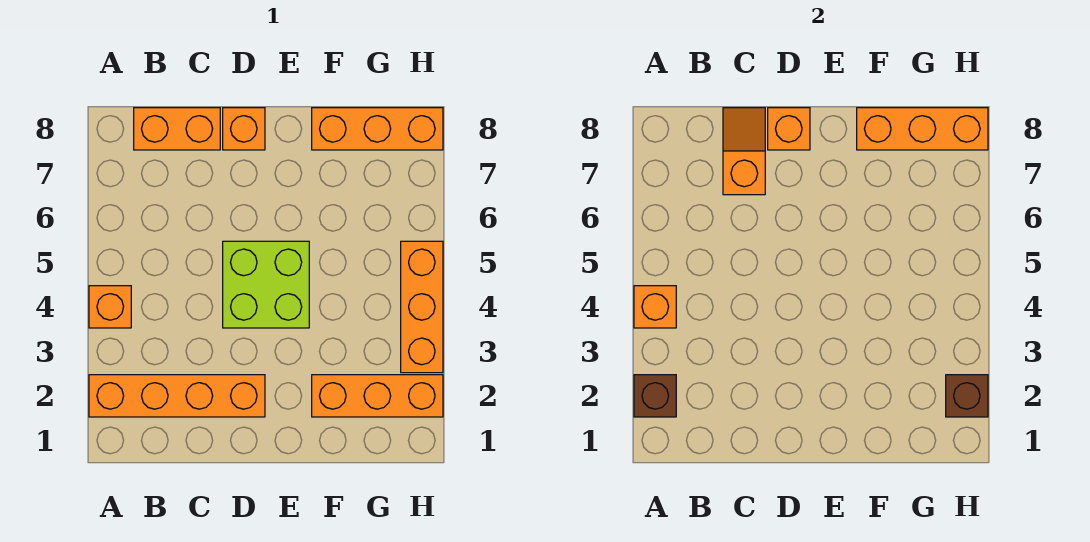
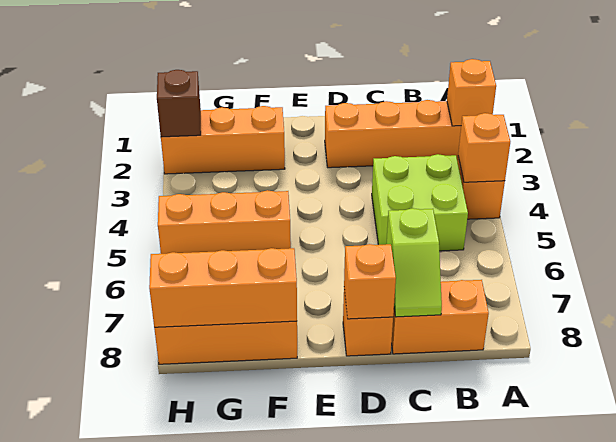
brown 1x1 brick [634,375,676,417] -> orange 1x1 brick [447,59,496,126]
orange 1x2 slope [723,108,765,195] -> lime 1x2 slope [387,208,442,317]
lime 2x2 brick [223,241,309,328] -> lime 2x2 brick moved to [372,154,468,251]
orange 1x3 brick [401,241,443,373] -> orange 1x3 brick turned to [158,190,291,254]

